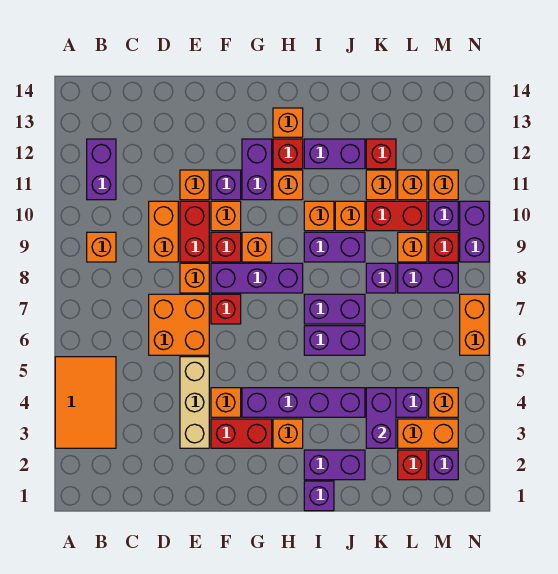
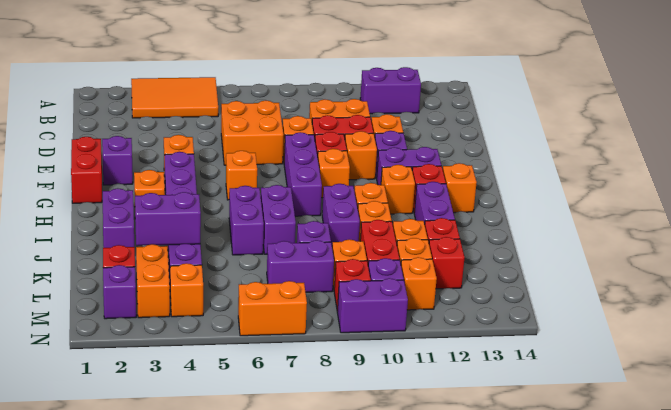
orange 1x1 brick [87,232,116,262] -> orange 1x1 brick moved to [226,151,257,200]
tan 1x3 brick [180,357,209,448] -> none
red 1x2 brick [211,419,272,448] -> red 1x2 brick moved to [71,137,102,203]
red 1x1 brick [211,294,241,324] -> red 1x1 brick moved to [429,237,465,289]
purple 1x1 brick [304,481,334,511] -> purple 1x1 brick moved to [102,136,133,185]
purple 1x2 brick [398,263,458,293] -> purple 1x2 brick turned to [267,240,334,292]

